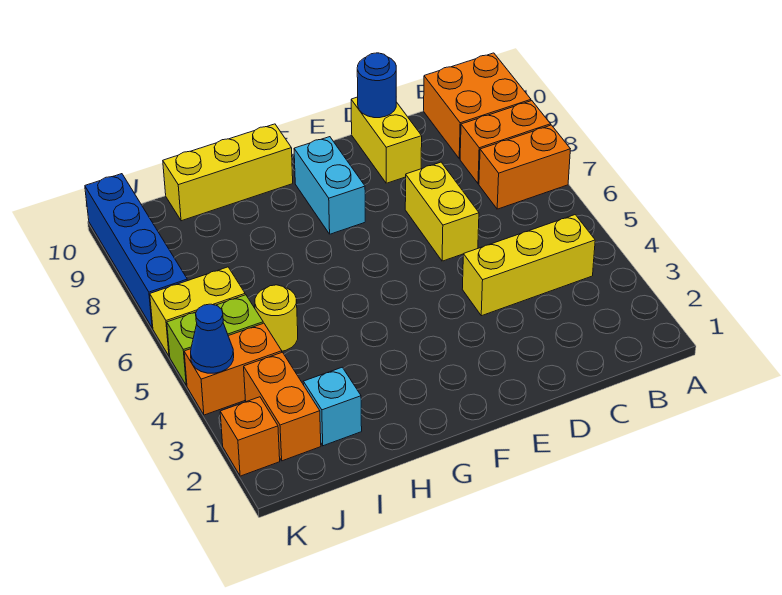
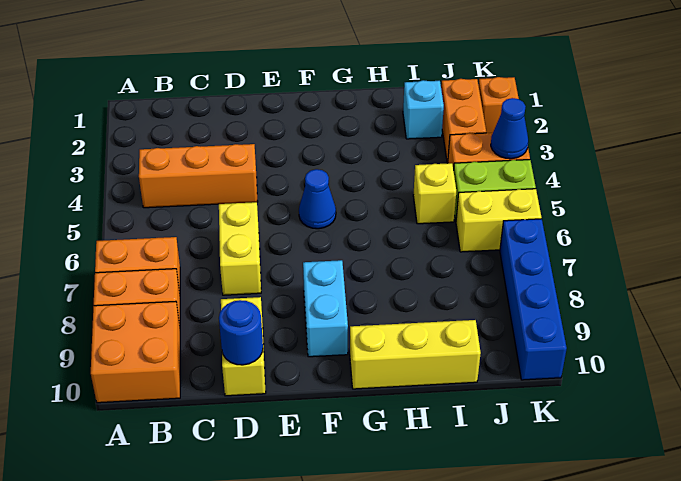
yellow 1x3 brick [462,215,595,316] -> orange 1x3 brick [139,144,258,208]
none -> blue 1x1 cone [299,169,336,229]
yellow 1x1 round brick [255,285,298,351] -> yellow 1x1 brick [413,163,456,224]

